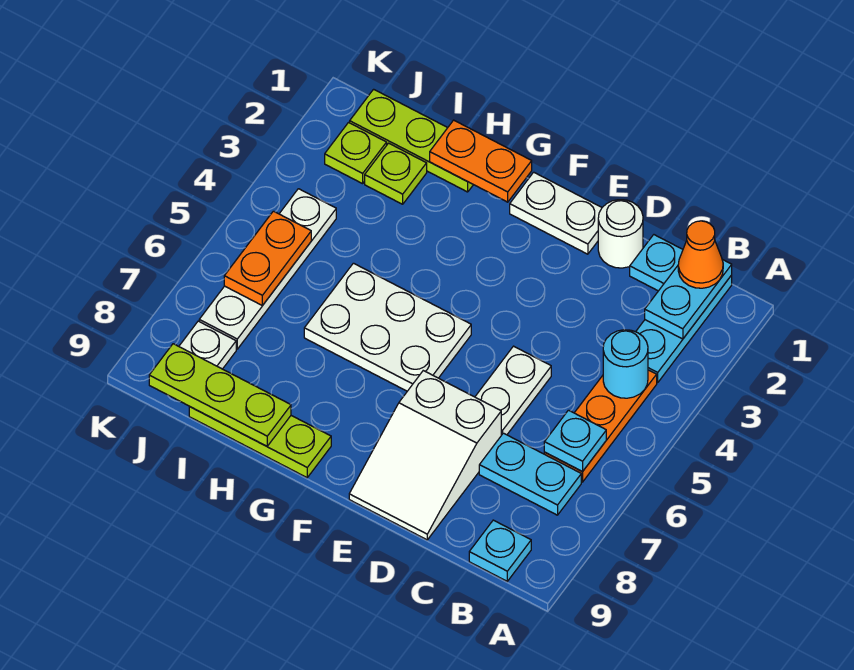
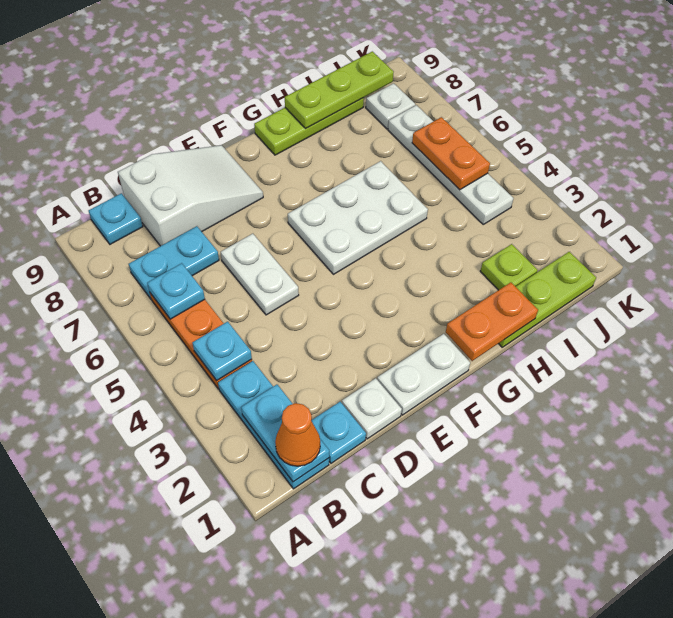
cyan 1x1 round brick [603,330,648,398] -> cyan 1x1 plate [192,322,252,380]
white 1x1 round brick [598,200,643,268] -> white 1x1 plate [342,378,402,439]
white 2x3 slope [349,371,501,540] -> white 2x3 slope turned to [118,145,263,246]
lime 1x1 plate [325,122,387,184] -> none

